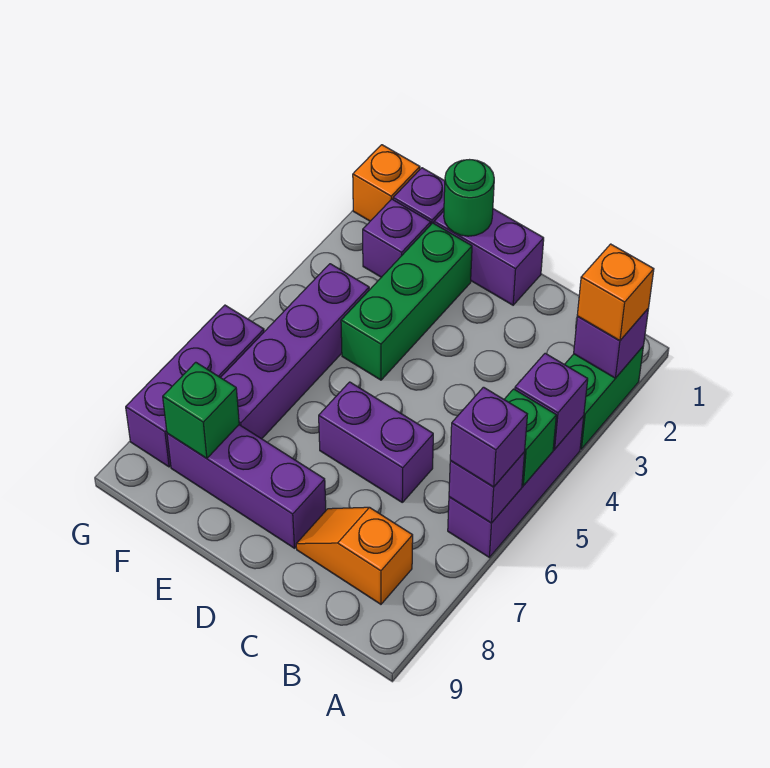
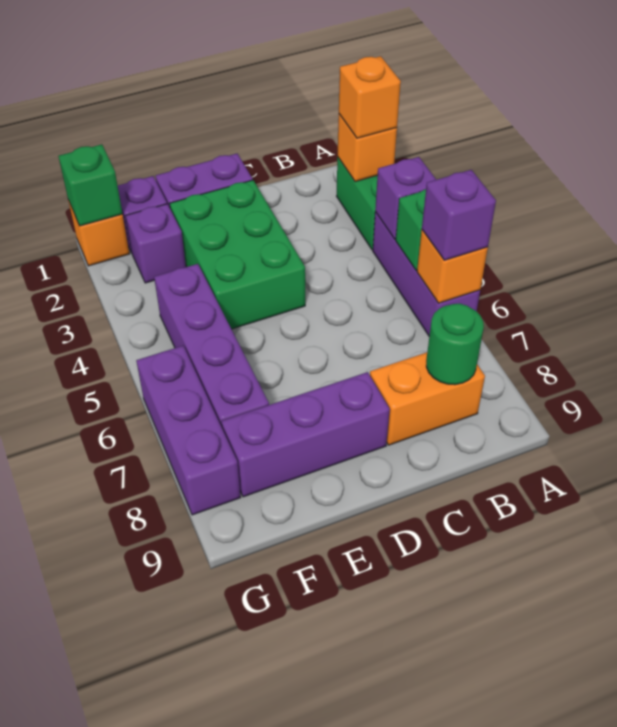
purple 1x1 brick [574,308,649,378] -> orange 1x1 brick [338,114,397,182]
purple 1x1 brick [449,452,525,523] -> orange 1x1 brick [417,230,488,303]
orange 1x2 slope [296,507,413,604] -> orange 1x2 brick [370,352,485,445]
purple 1x2 brick [319,382,433,502] -> none
green 1x1 round brick [444,160,494,236] -> green 1x1 round brick moved to [426,303,484,385]
green 1x3 brick [341,223,472,380] -> green 2x3 brick [170,180,305,329]
green 1x1 brick [163,362,239,458] -> green 1x1 brick moved to [58,144,122,226]

